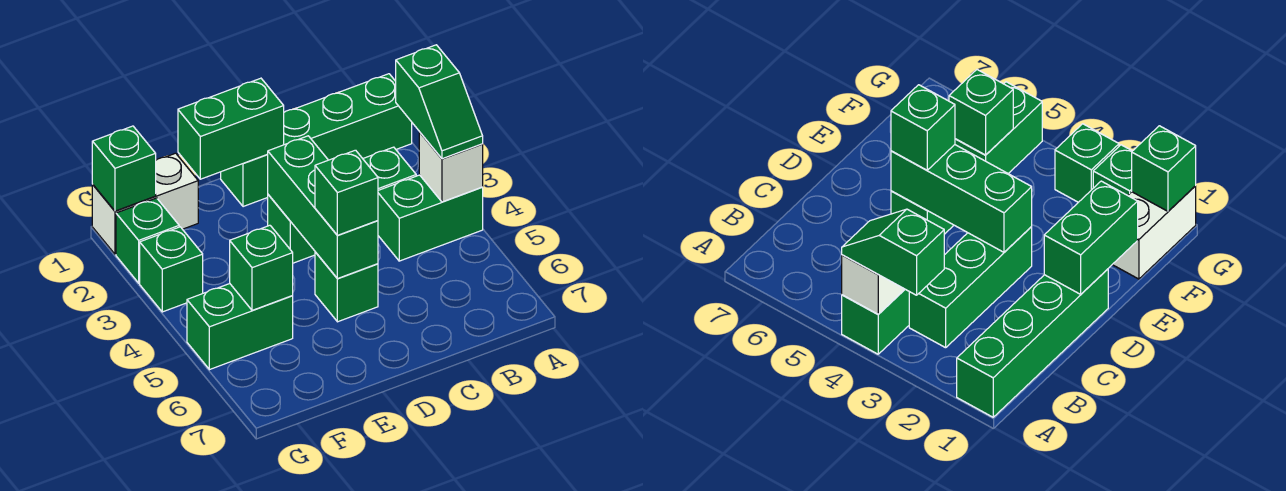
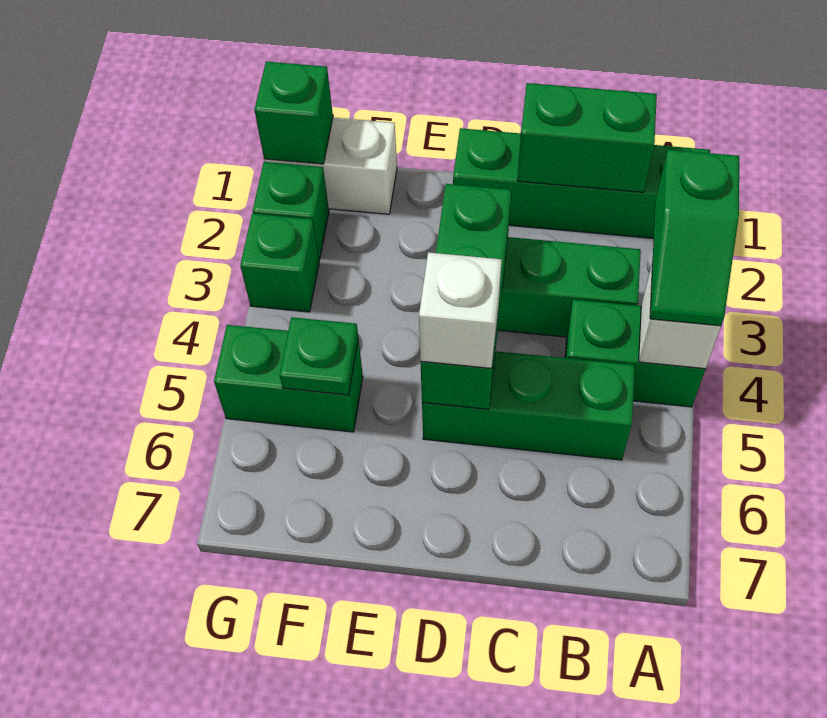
green 1x2 brick [178,78,284,179] -> green 1x2 brick moved to [517,83,657,192]
green 1x1 brick [315,252,378,322] -> green 1x3 brick [422,351,635,460]
green 1x1 brick [315,150,378,235] -> white 1x1 brick [419,252,502,368]
green 1x1 brick [230,225,293,310] -> green 1x1 plate [280,317,358,395]

